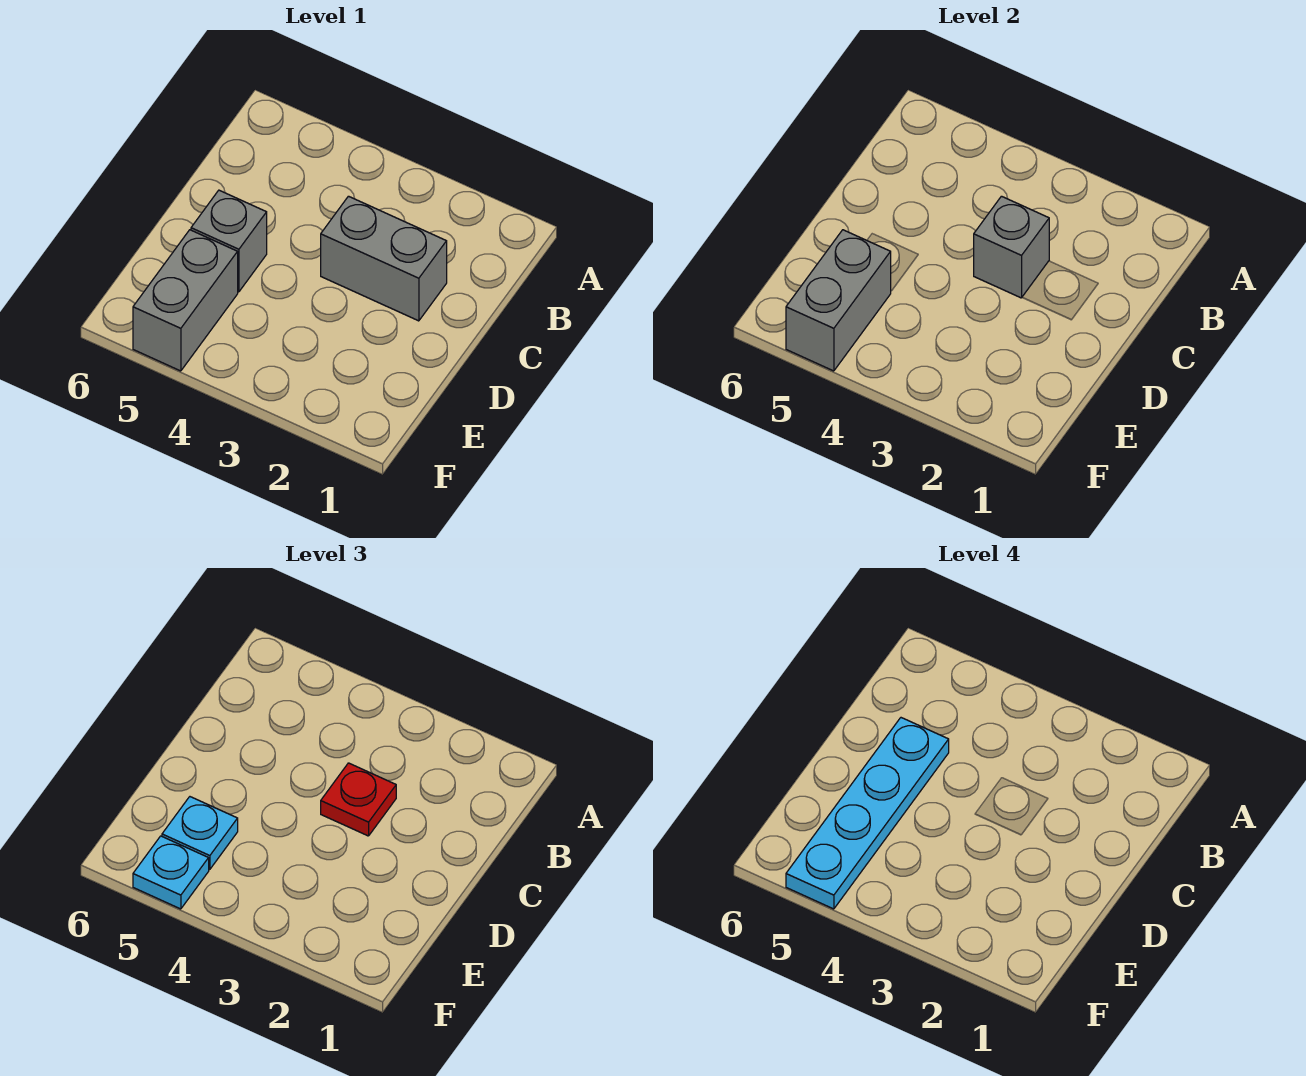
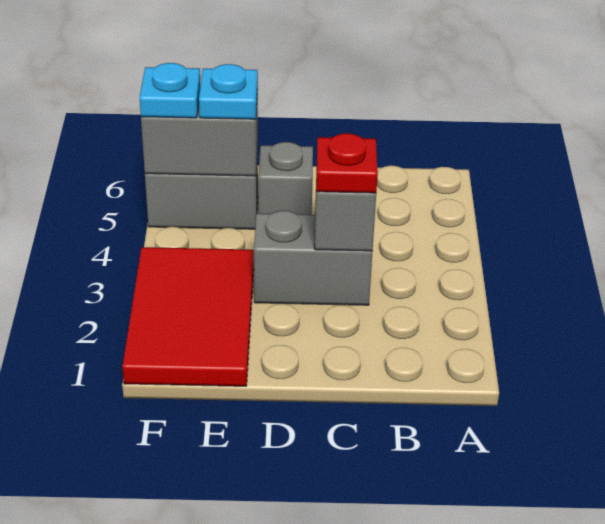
grey 1x2 brick [321,196,447,321] -> grey 1x2 brick turned to [254,211,373,305]
cyan 1x4 plate [786,718,949,909] -> none
none -> red 2x3 tile [122,247,254,386]

